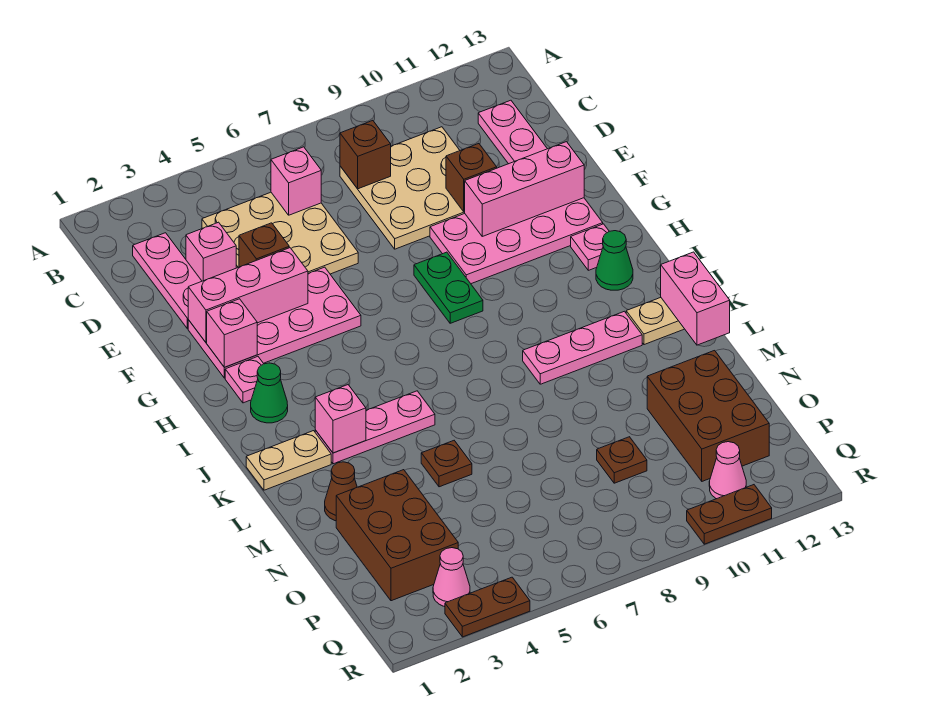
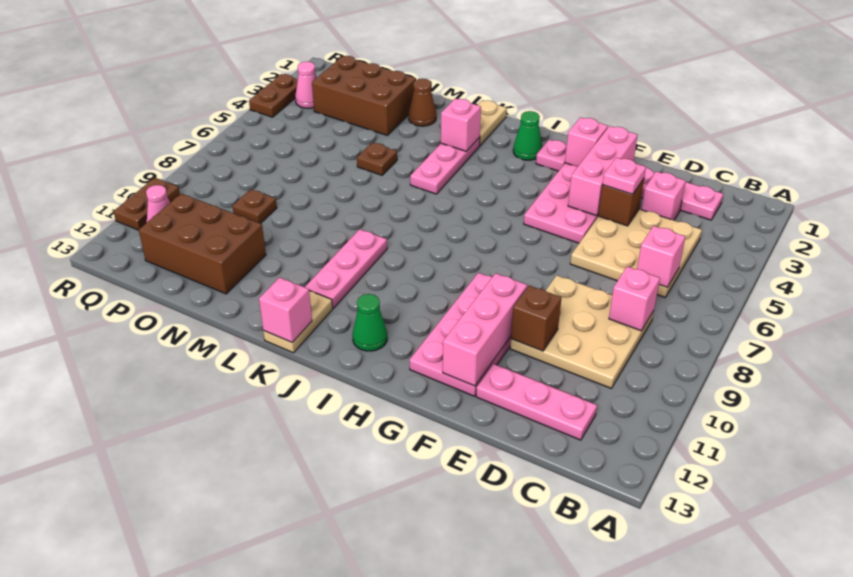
brown 1x1 brick [340,121,391,189] -> pink 1x1 brick [609,267,660,331]
green 1x2 plate [414,252,483,323] -> none
pink 1x1 plate [571,224,609,270] -> pink 1x1 plate moved to [603,158,646,194]
pink 1x2 brick [661,252,730,345] -> pink 1x1 brick [259,277,312,342]

